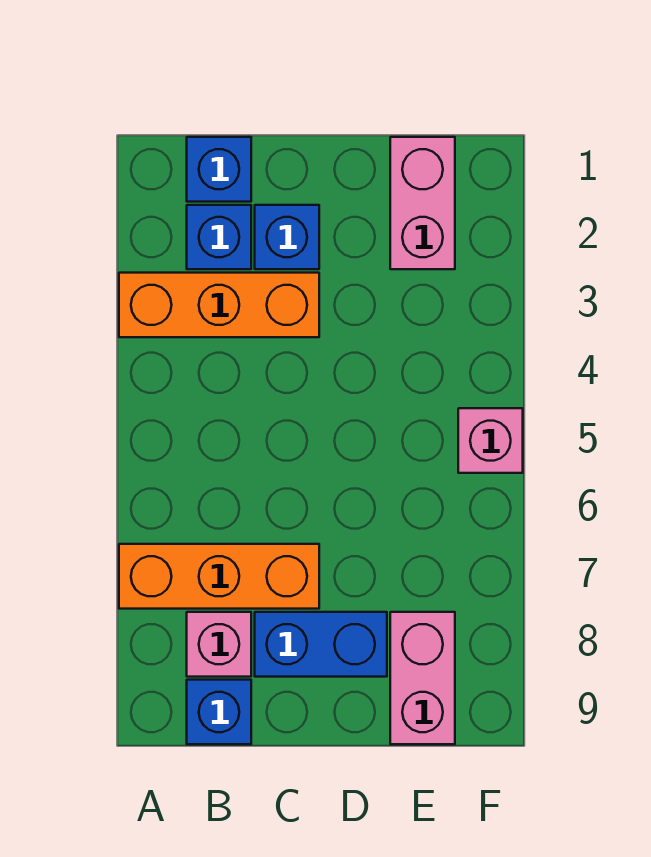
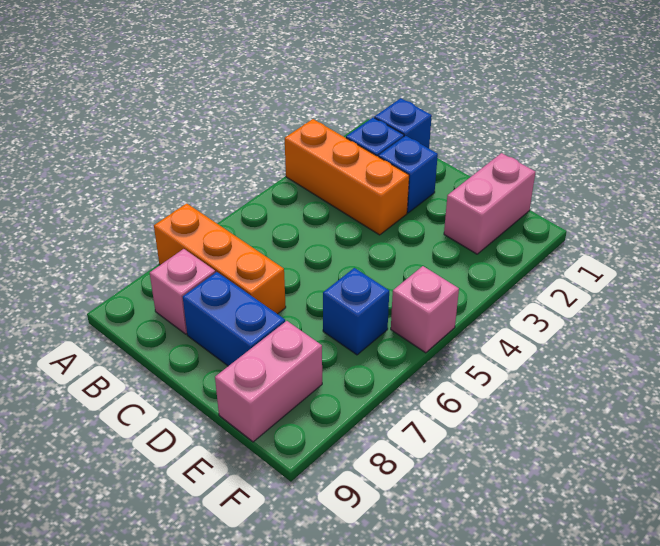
blue 1x1 brick [187,680,251,744] -> blue 1x1 brick moved to [323,268,389,355]

